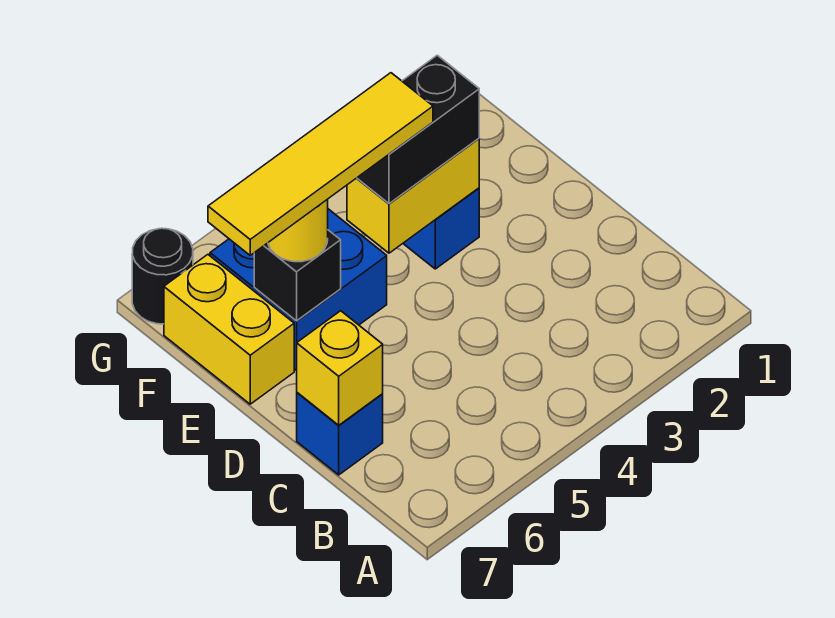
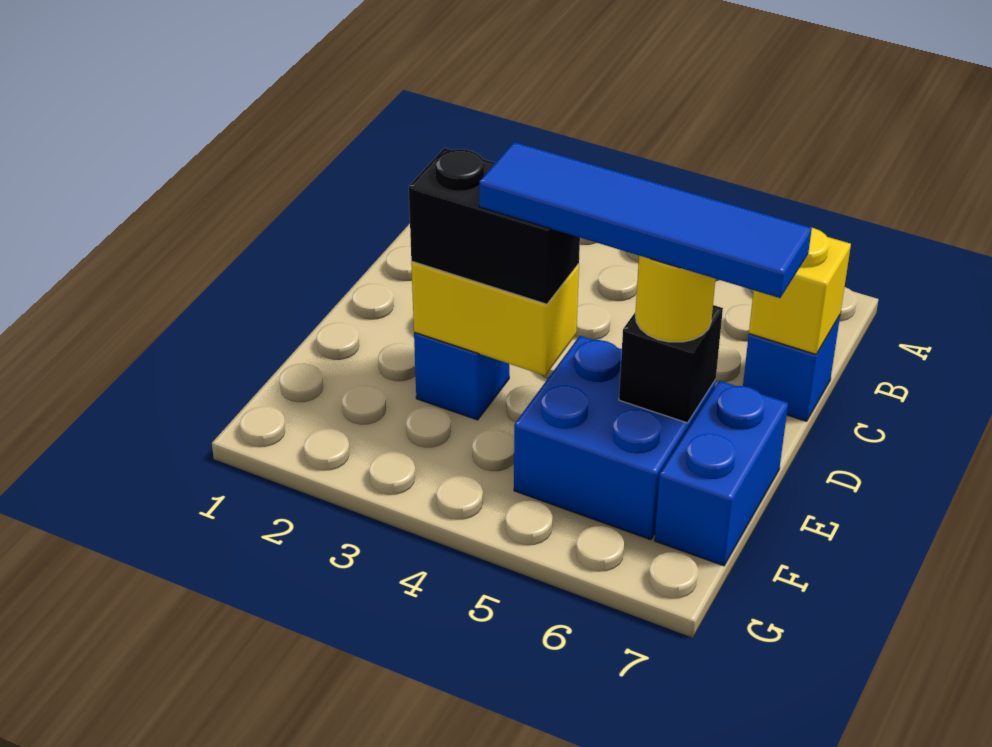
yellow 1x4 tile [208,73,433,255] -> blue 1x4 tile [479,142,812,298]
yellow 1x2 brick [164,255,294,404] -> blue 1x2 brick [655,381,788,566]
black 1x1 round brick [132,228,193,324] -> none

